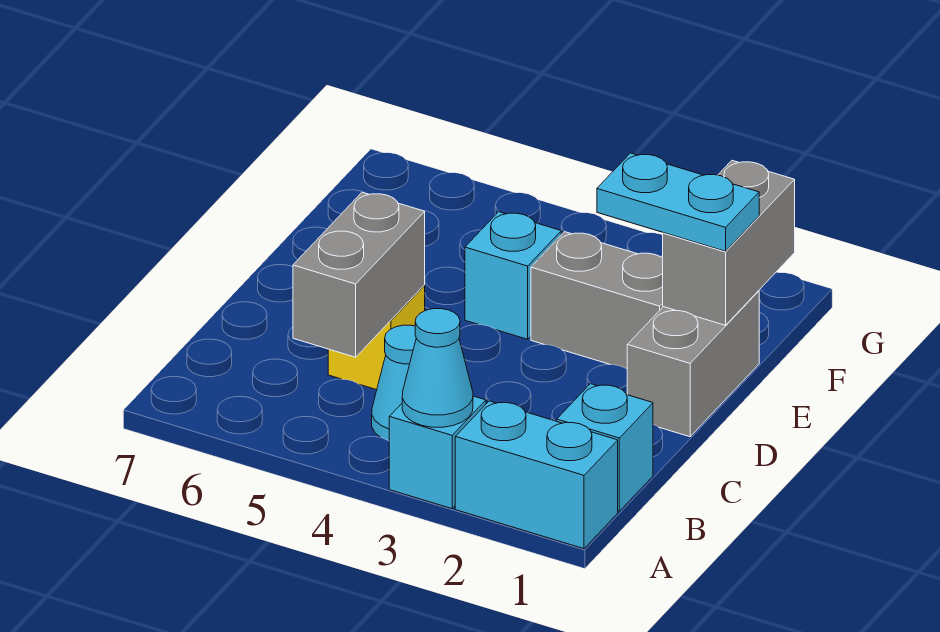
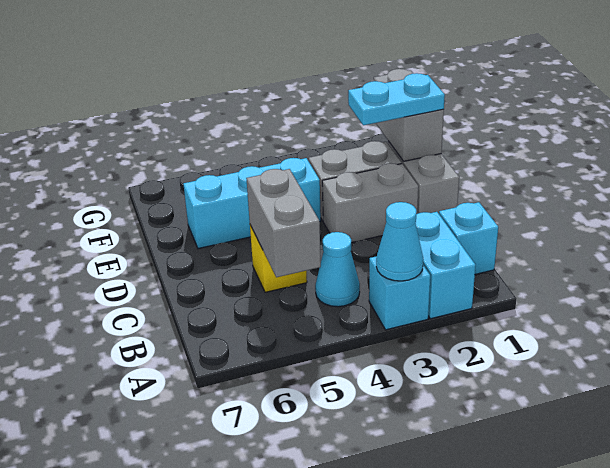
cyan 1x2 brick [455,401,618,549] -> cyan 1x2 brick turned to [415,212,476,319]
none -> grey 1x2 brick [322,163,418,243]
cyan 1x1 brick [465,212,561,339] -> cyan 1x3 brick [183,158,321,249]

